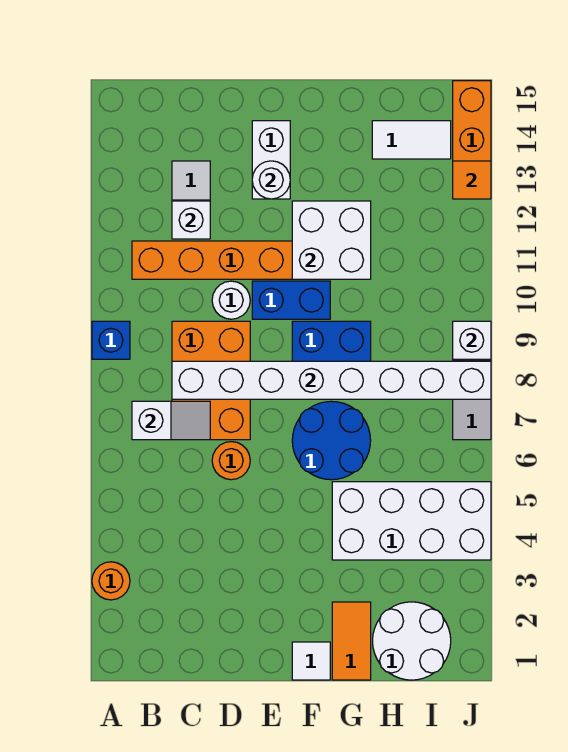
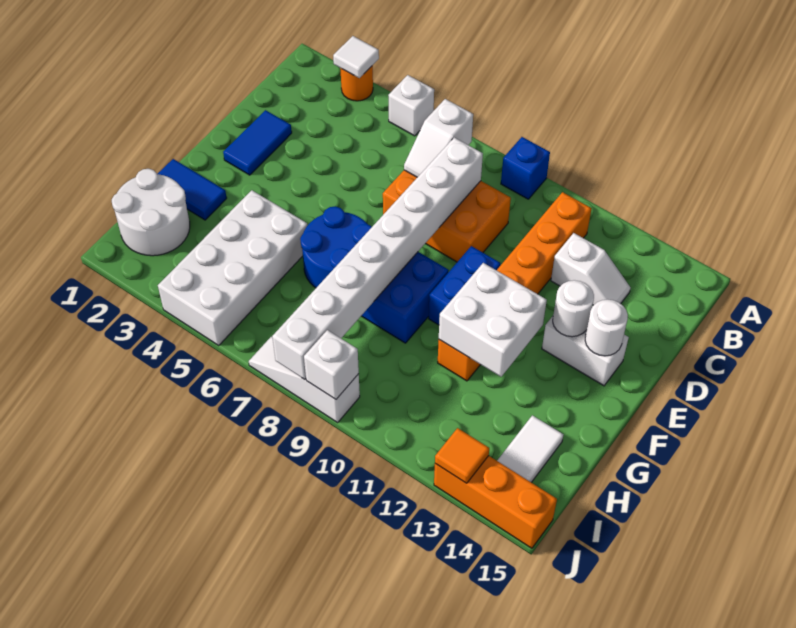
white 1x1 brick [172,201,210,239] -> white 1x1 brick moved to [388,75,434,136]
none -> blue 1x2 tile [223,110,292,175]
orange 1x1 round brick [212,442,250,480] -> none
white 1x1 round brick [212,281,250,319] -> white 1x1 round brick moved to [585,299,628,356]
white 1x1 tile [292,642,330,680] -> white 1x1 tile moved to [333,36,379,78]
orange 1x2 tile [332,602,371,680] -> blue 1x2 tile [158,159,227,220]

